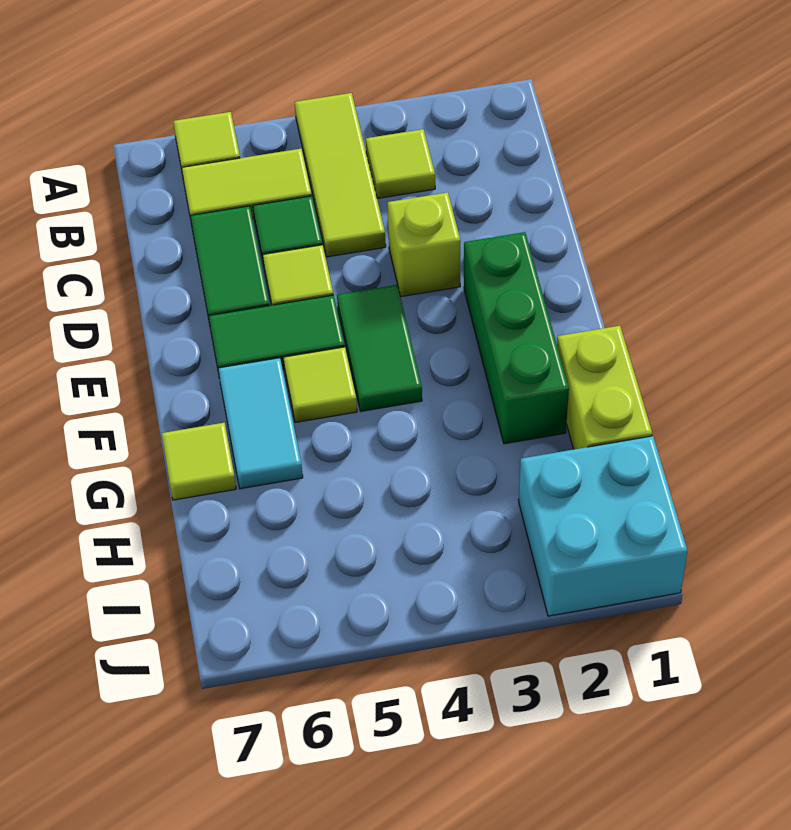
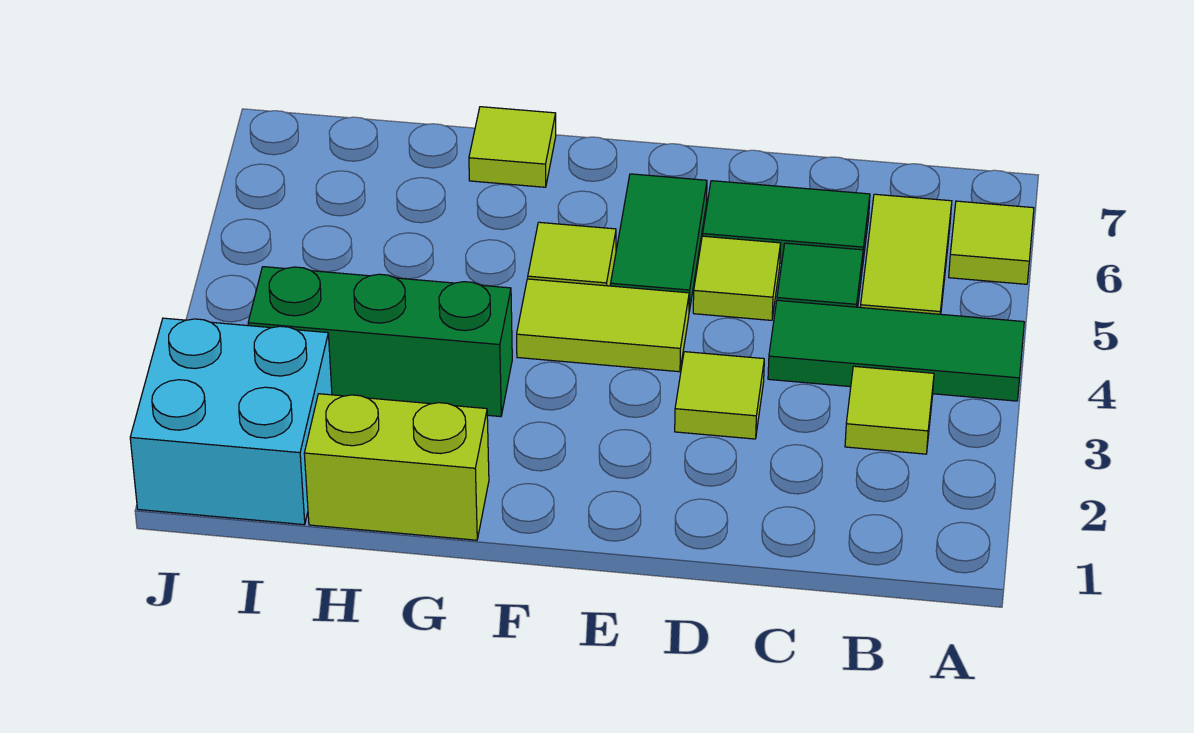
lime 1x3 tile [295,93,386,257] -> green 1x3 tile [768,300,1024,401]
lime 1x1 brick [388,192,460,297] -> lime 1x1 tile [675,352,764,439]
green 1x3 brick [464,232,569,444] -> green 1x3 brick moved to [248,267,512,417]
green 1x2 tile [337,285,422,411] -> lime 1x2 tile [517,279,689,372]
cyan 1x2 tile [218,358,303,489] -> none

